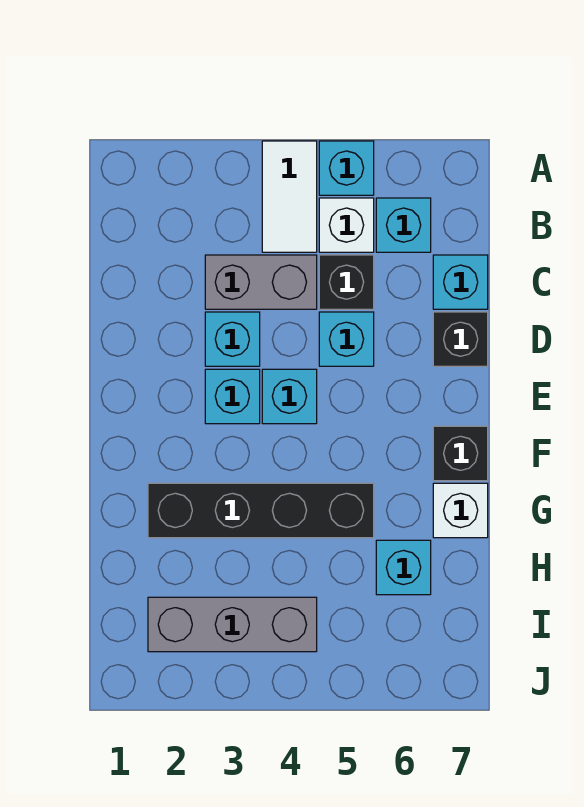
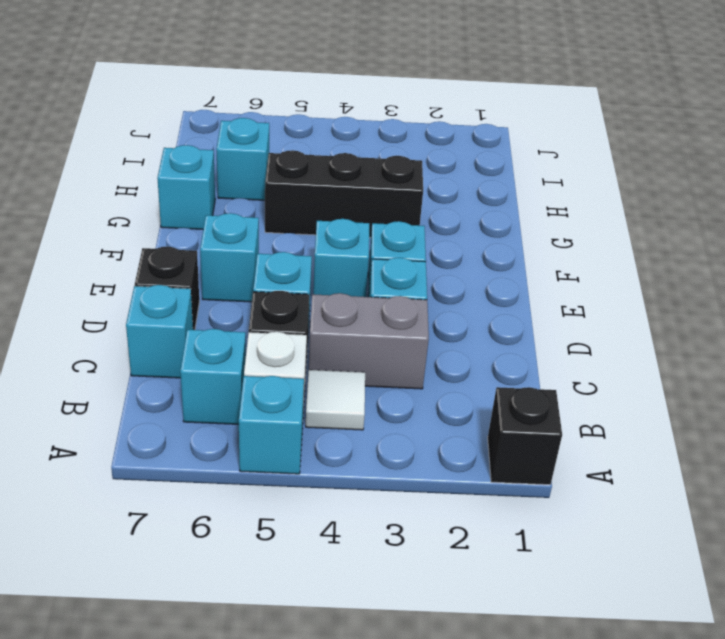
white 1x2 tile [262,141,317,252] -> white 1x1 tile [306,370,365,430]
none -> cyan 1x1 brick [200,213,259,302]
black 1x1 brick [433,426,488,481] -> black 1x1 brick moved to [488,387,562,485]
black 1x4 brick [148,483,374,538] -> black 1x3 brick [265,150,423,238]
white 1x1 brick [433,483,488,538] -> cyan 1x1 brick [157,145,215,229]
grey 1x3 brick [148,597,317,652] -> none

